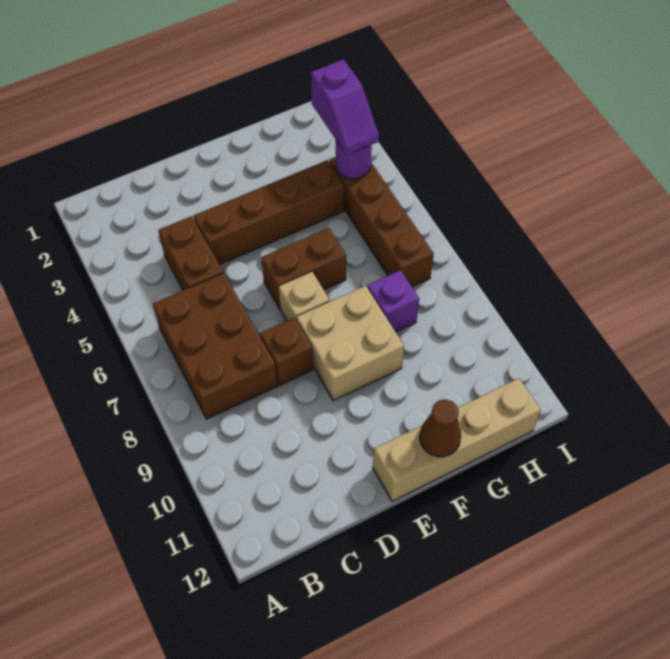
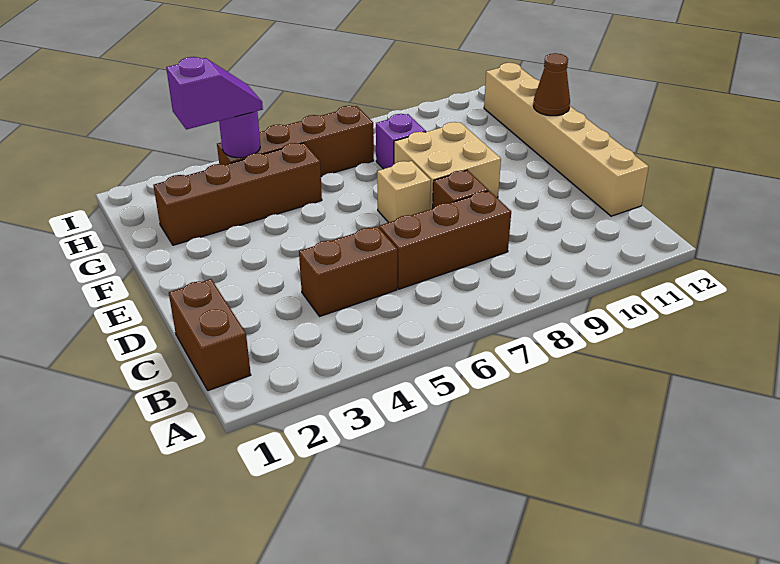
brown 2x3 brick [153,273,278,419] -> brown 1x3 brick [379,191,511,289]
brown 1x4 brick [194,160,344,265] -> brown 1x4 brick turned to [153,143,322,245]
brown 1x2 brick [261,228,346,308] -> brown 1x2 brick moved to [169,279,251,391]
tan 1x4 brick [373,378,541,502] -> tan 1x6 brick [484,63,649,216]

